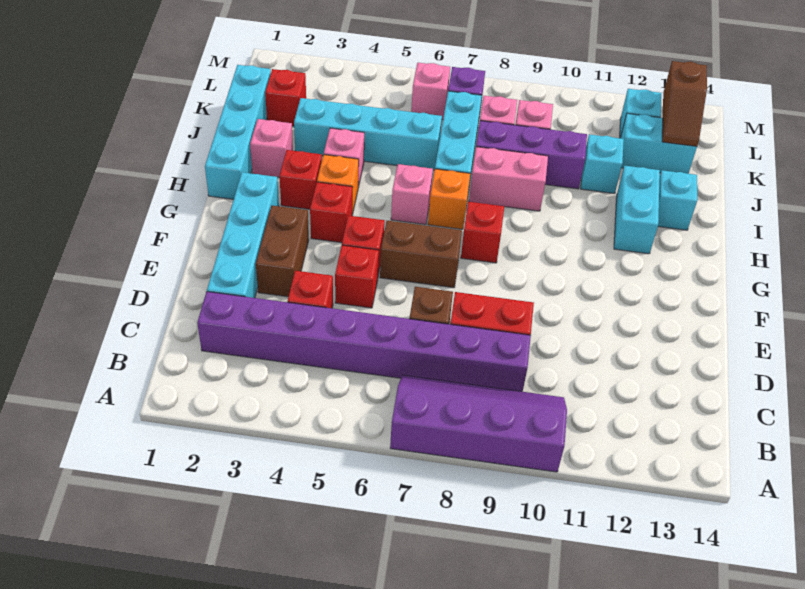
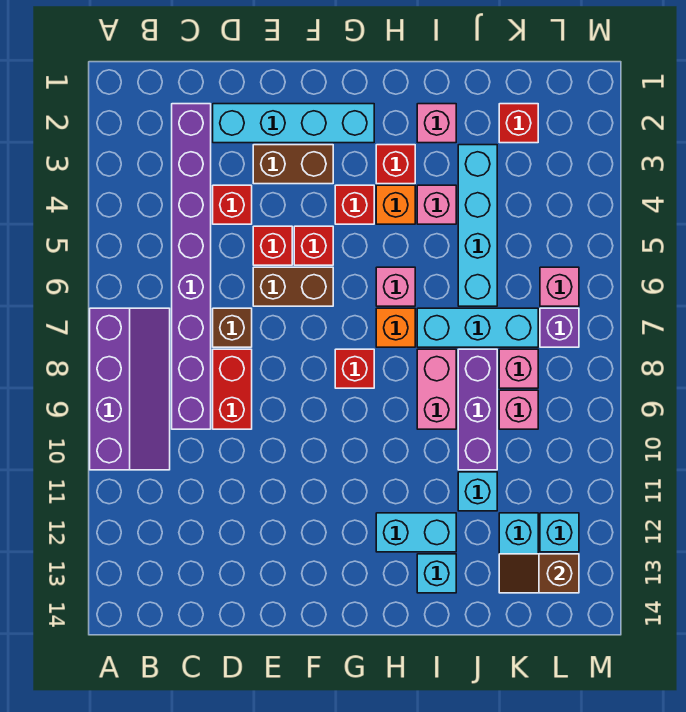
brown 1x2 brick [380,221,462,288] -> brown 1x2 brick turned to [253,267,333,306]
cyan 1x4 brick [205,65,271,199] -> none

